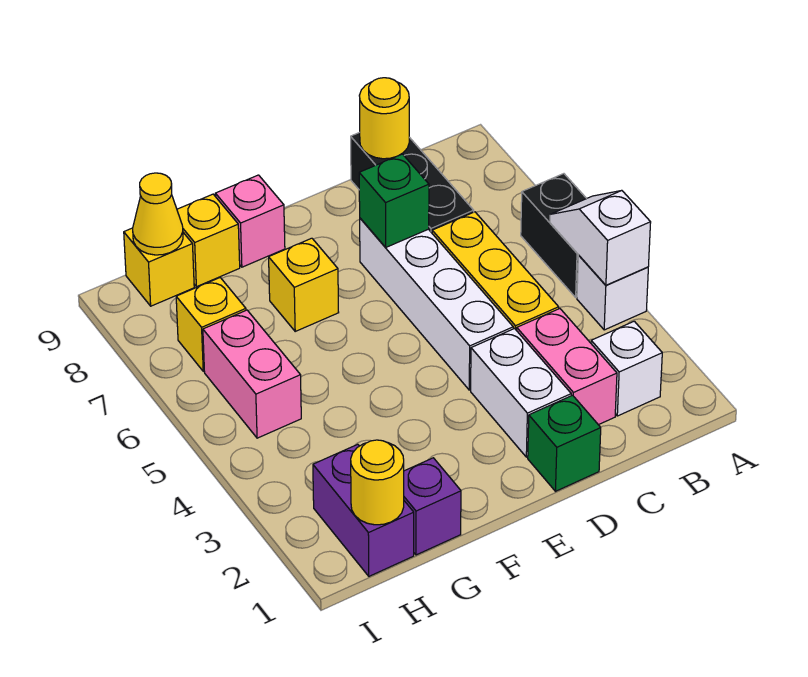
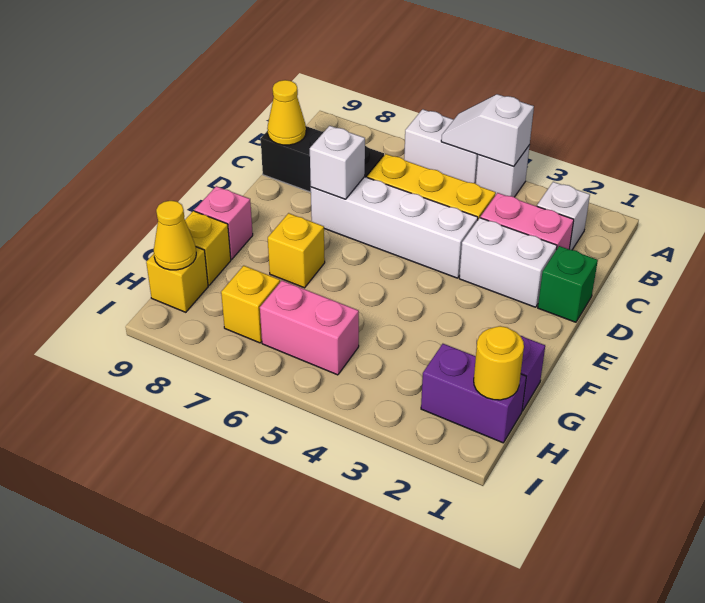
black 1x2 brick [521,174,587,297] -> white 1x2 brick [404,109,478,184]
yellow 1x1 round brick [359,78,409,159] -> yellow 1x1 cone [267,80,306,145]
green 1x1 brick [359,154,429,247] -> white 1x1 brick [310,126,365,199]

